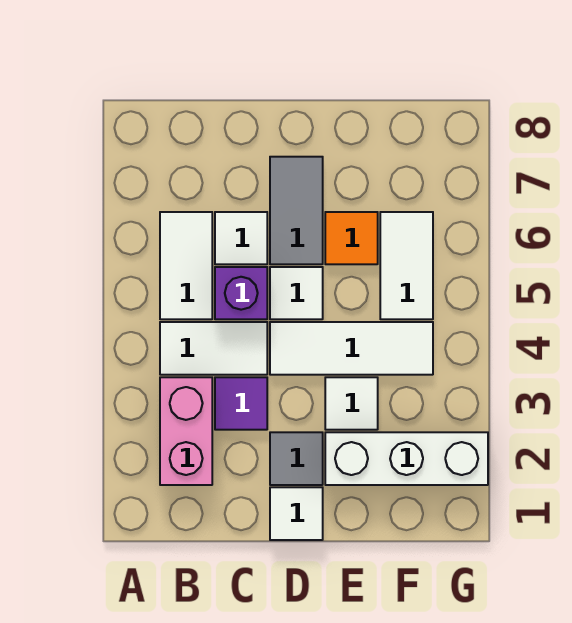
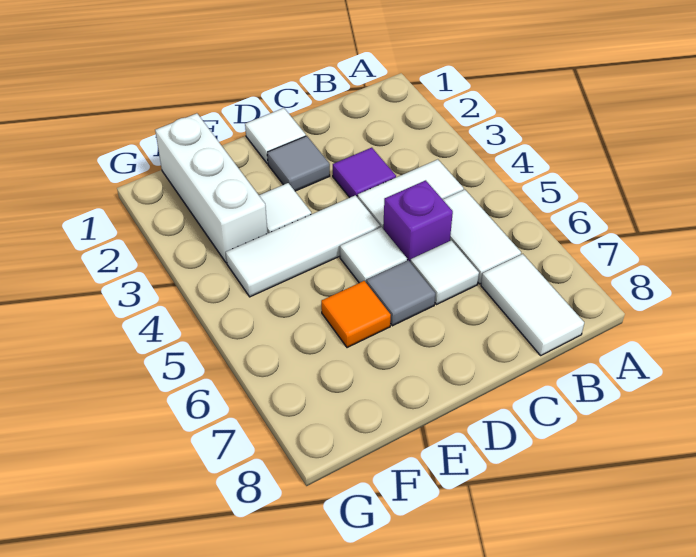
pink 1x2 brick [160,377,212,485] -> none
grey 1x2 tile [270,157,323,264] -> grey 1x1 tile [366,260,435,326]
white 1x3 brick [325,432,488,485] -> white 1x3 brick turned to [155,113,268,263]
white 1x2 tile [380,212,433,319] -> white 1x2 tile moved to [481,254,584,355]

